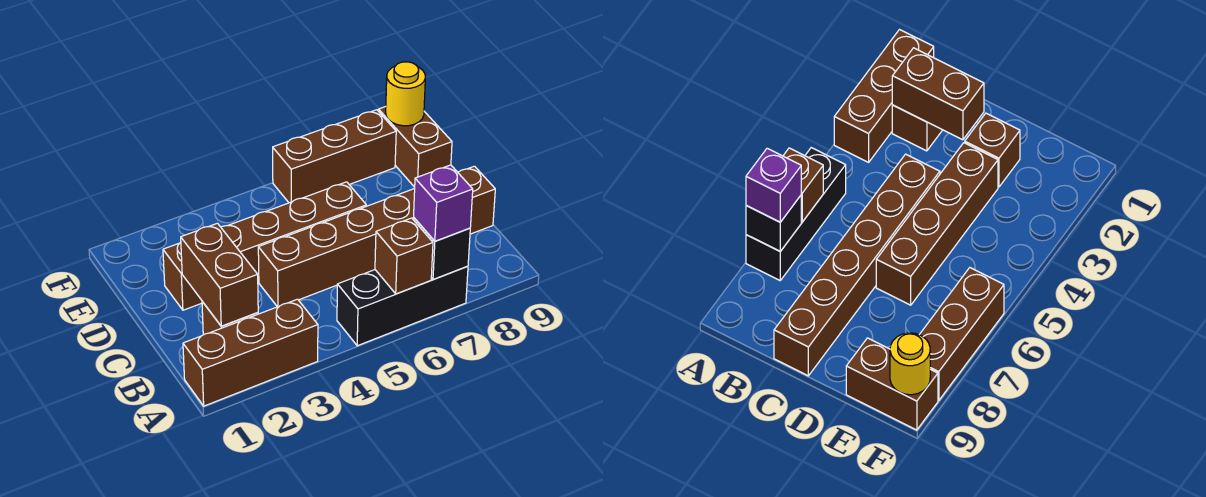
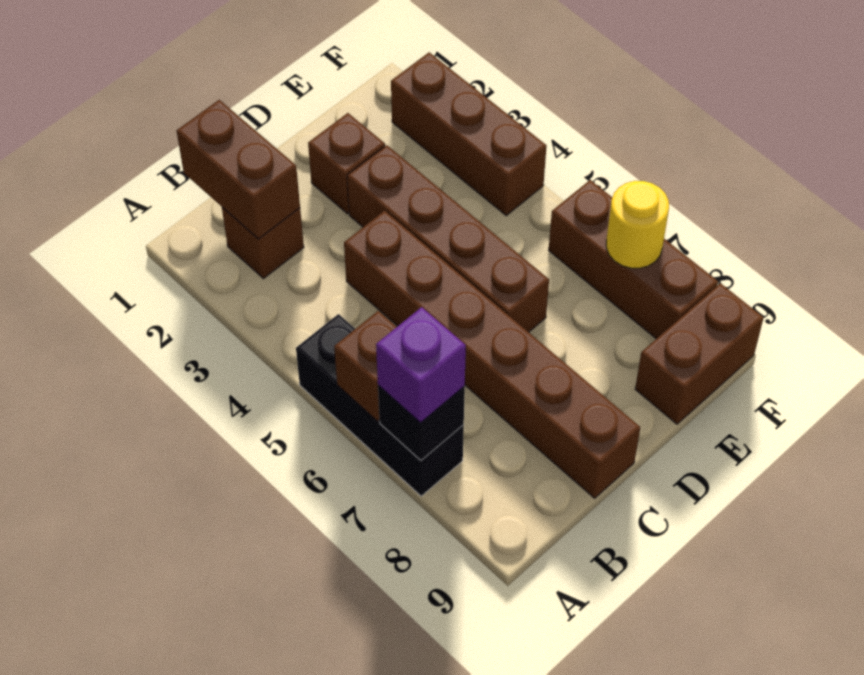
brown 1x3 brick [183,299,318,406] -> brown 1x3 brick moved to [391,52,547,216]
brown 1x2 brick [181,223,258,326] -> brown 1x2 brick turned to [177,100,300,239]
yellow 1x1 round brick [386,62,425,126] -> yellow 1x1 round brick moved to [606,181,669,268]

